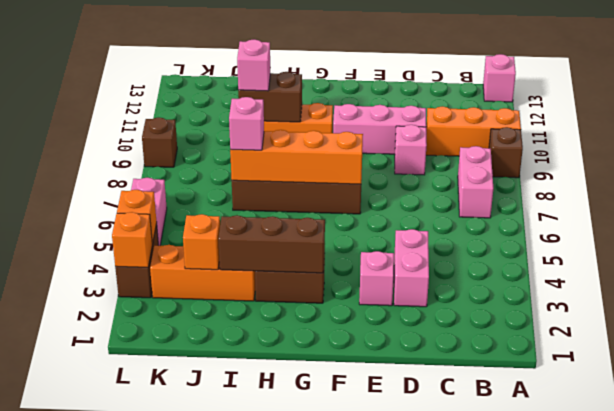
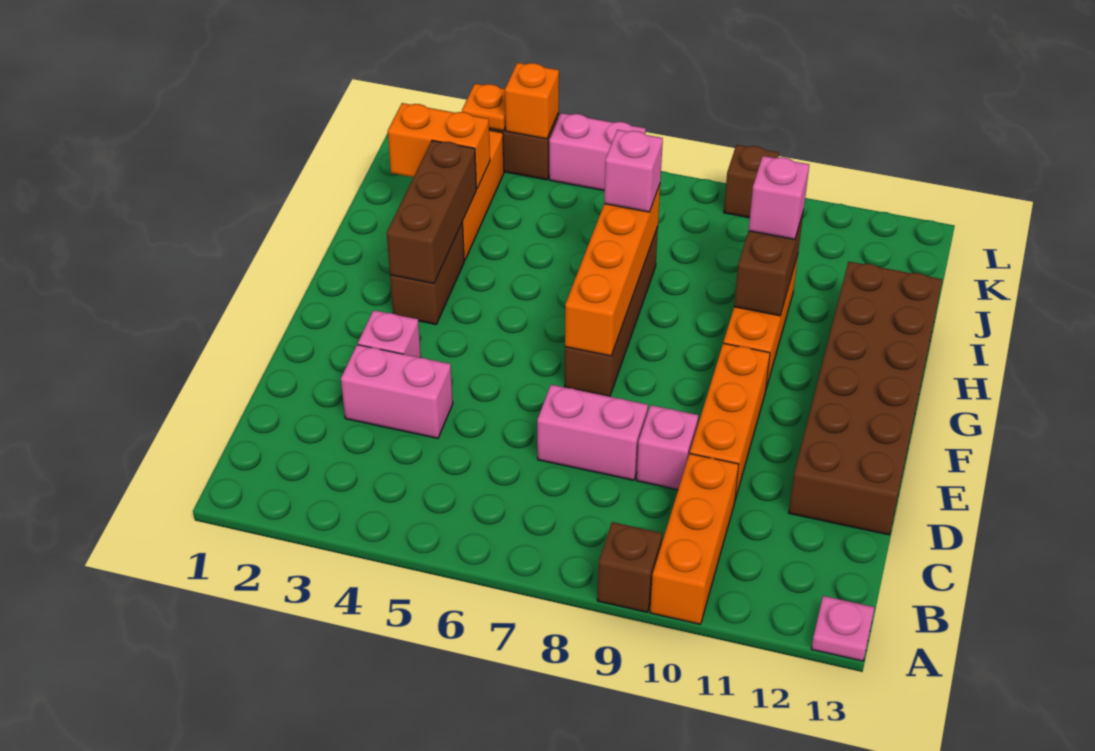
pink 1x1 brick [483,54,516,102] -> pink 1x1 plate [811,596,875,661]
pink 1x2 brick [458,146,493,218] -> pink 1x2 brick moved to [537,385,648,480]
pink 1x3 brick [333,104,426,154] -> orange 1x3 brick [690,343,770,500]
none -> brown 2x6 brick [789,262,943,535]
orange 1x1 brick [183,214,220,270] -> orange 1x2 brick [388,103,490,189]
orange 1x1 brick [112,212,152,267] -> orange 1x1 plate [462,84,506,131]

